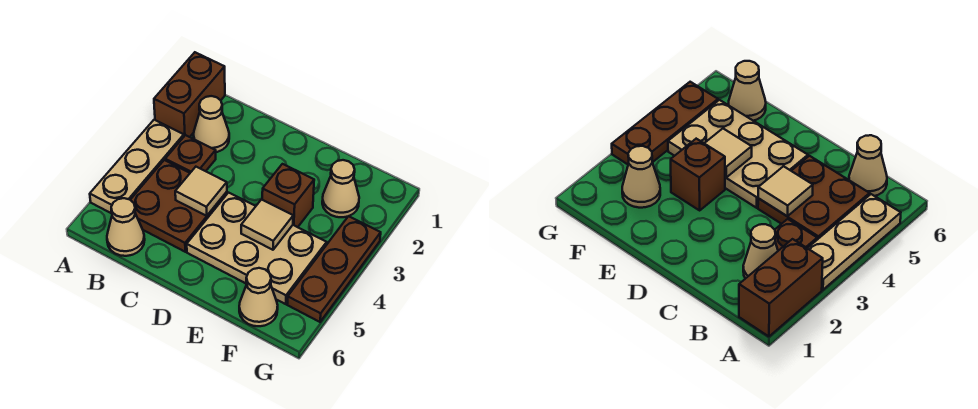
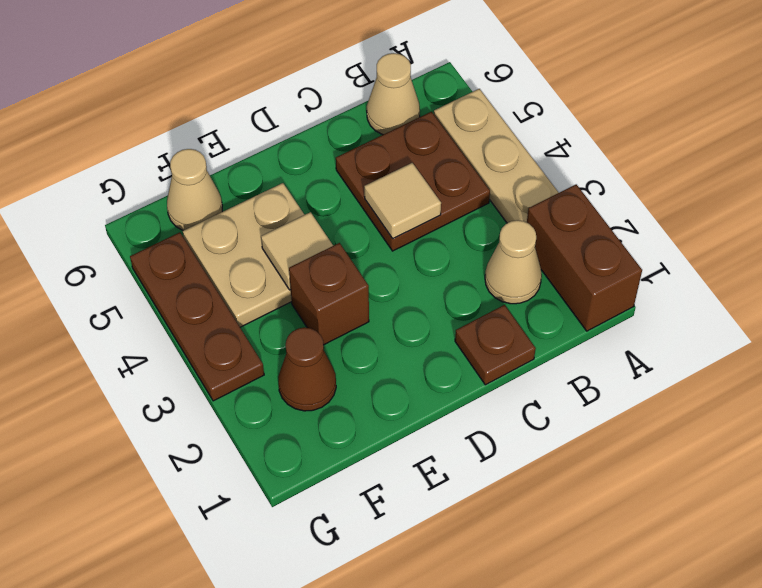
brown 1x1 plate [165,135,216,173] -> brown 1x1 plate moved to [455,305,536,385]
tan 2x3 plate [187,193,327,304] -> tan 2x2 plate [183,183,304,327]
tan 1x1 cone [322,160,359,217] -> brown 1x1 cone [278,327,336,411]

